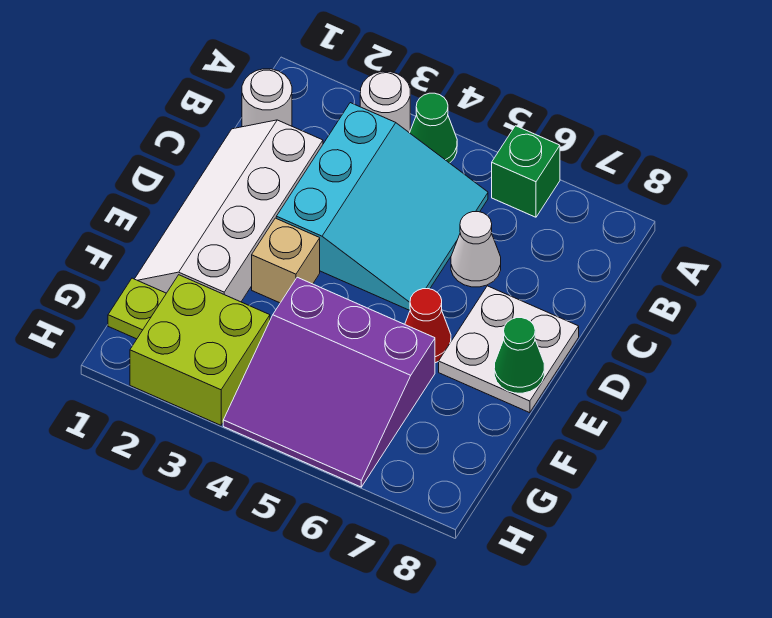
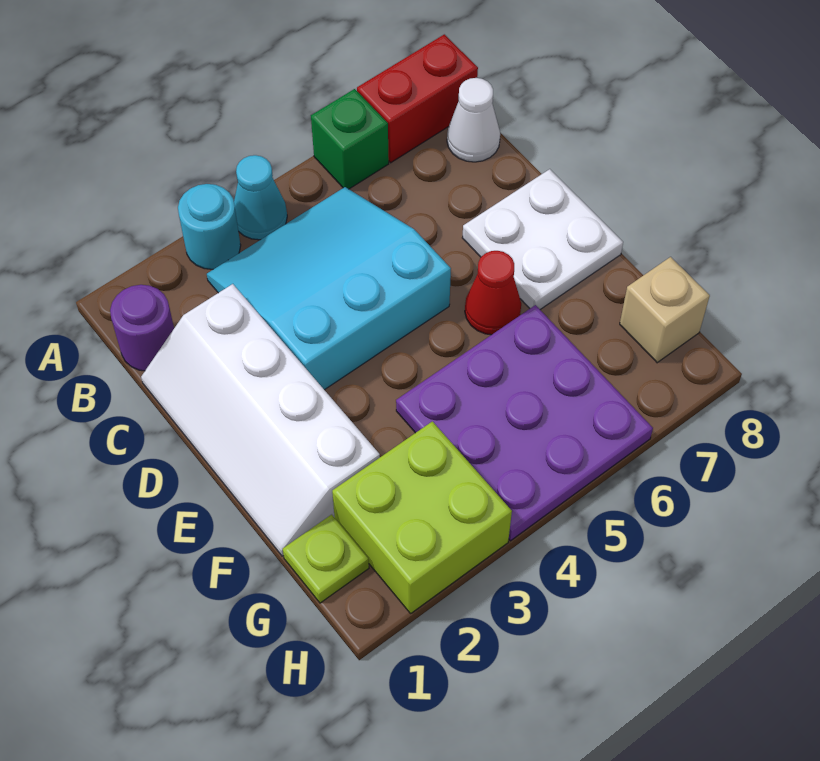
white 1x1 round brick [360,71,410,133] -> cyan 1x1 round brick [178,184,241,269]
green 1x1 cone [410,93,457,163] -> cyan 1x1 cone [234,155,287,240]
none -> red 1x2 brick [357,34,478,163]
white 1x1 round brick [242,69,292,127] -> purple 1x1 round brick [110,285,174,371]
cyan 3x3 slope [276,103,488,310] -> cyan 3x3 slope turned to [207,187,451,390]
white 1x1 cone [451,212,501,287] -> white 1x1 cone moved to [447,78,500,162]
tan 1x1 brick [252,218,320,303] -> tan 1x1 brick moved to [620,257,710,363]
green 1x1 cone [494,318,544,393] -> none
purple 3x3 slope [223,277,435,487] -> purple 3x3 plate [396,305,653,541]

